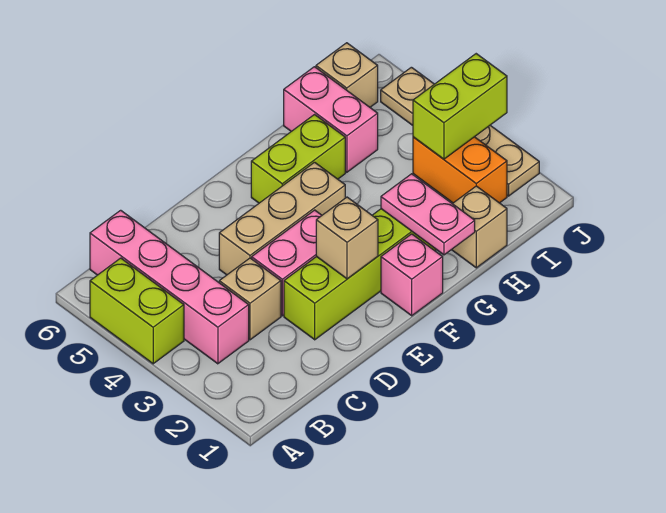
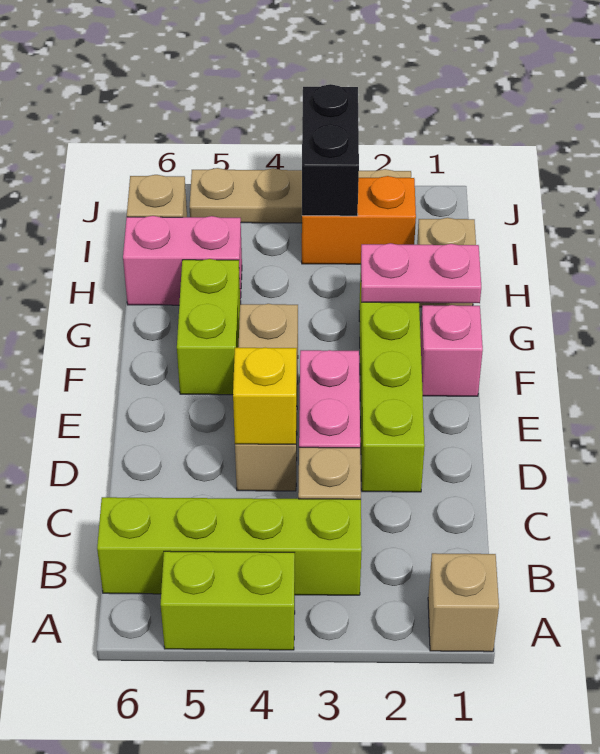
pink 1x4 brick [90,210,249,364] -> lime 1x4 brick [97,497,362,595]
none -> yellow 1x1 brick [233,348,297,444]
tan 1x1 brick [316,197,378,279] -> tan 1x1 brick moved to [428,553,499,652]
lime 1x2 brick [413,54,507,159] -> black 1x2 brick [302,84,359,216]

